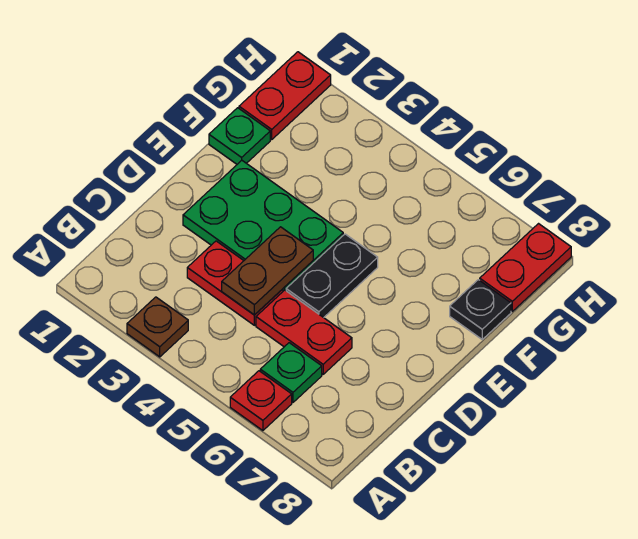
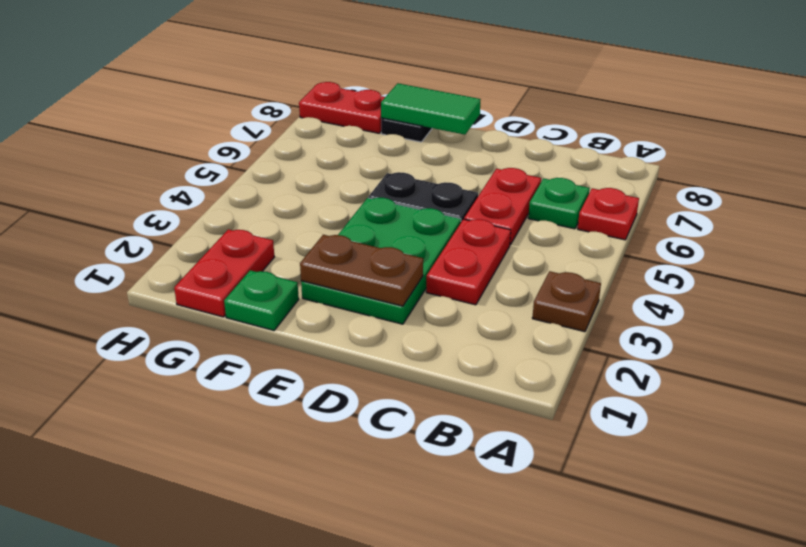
brown 1x2 plate [222,227,313,315] -> brown 1x2 plate moved to [300,235,423,306]
none -> green 1x2 tile [381,83,481,135]
red 1x2 plate [239,52,331,139] -> red 1x2 plate turned to [174,229,274,317]

